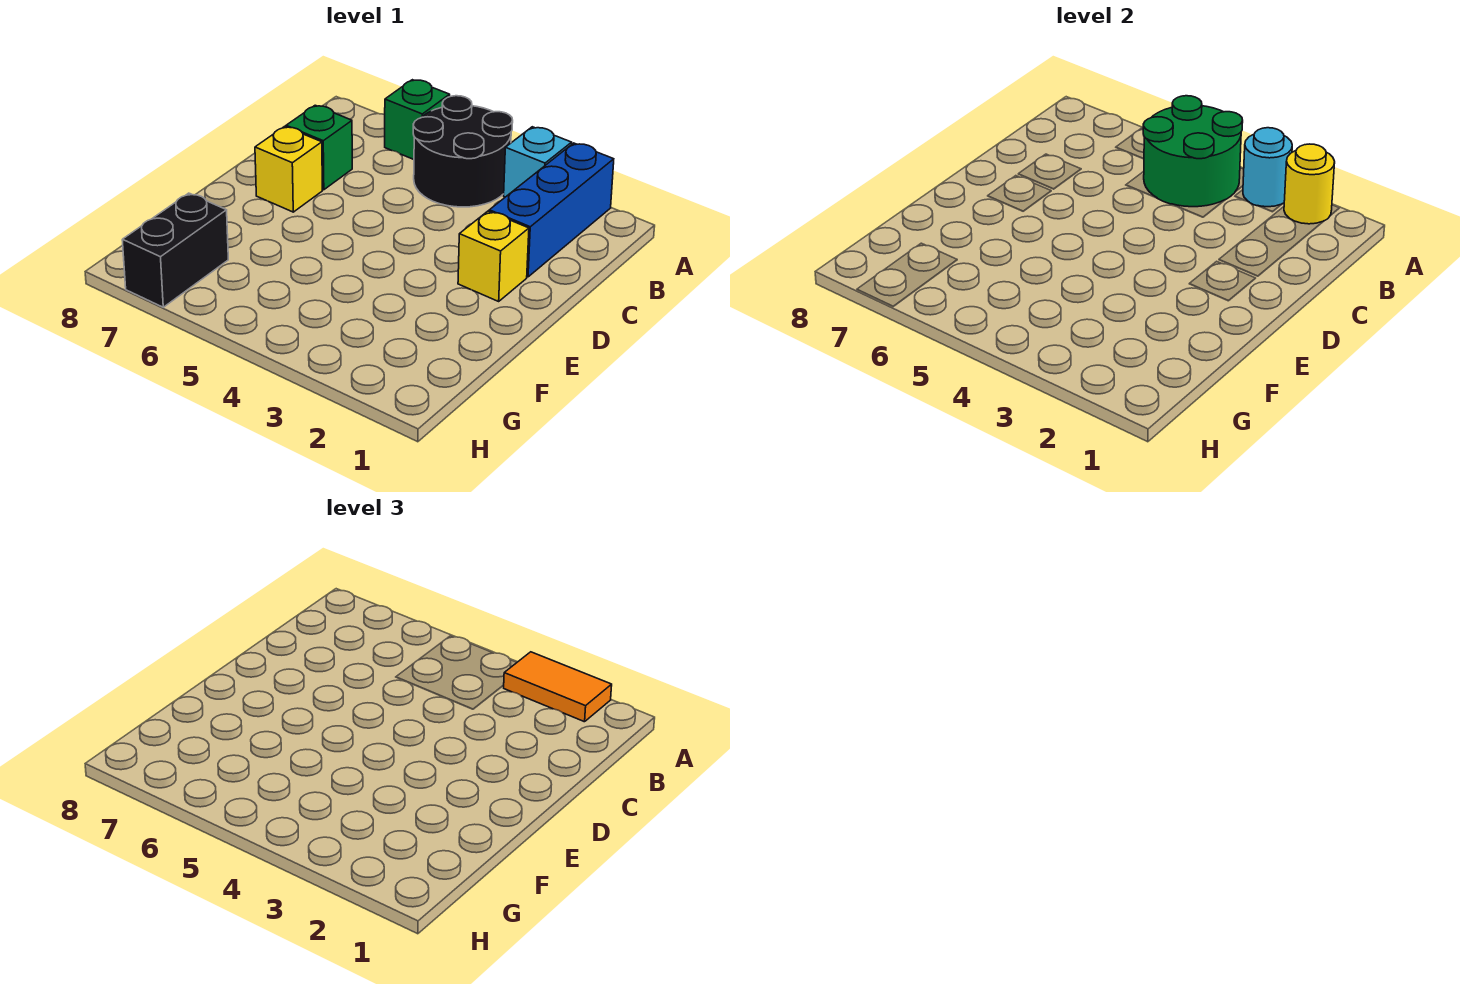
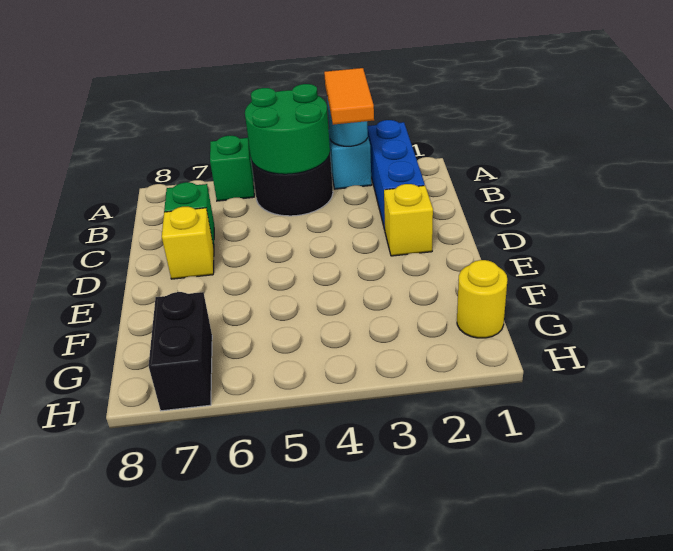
yellow 1x1 round brick [1284,144,1335,224] -> yellow 1x1 round brick moved to [457,260,507,338]
orange 1x2 tile [504,652,612,722] -> orange 1x2 tile turned to [324,68,374,125]

